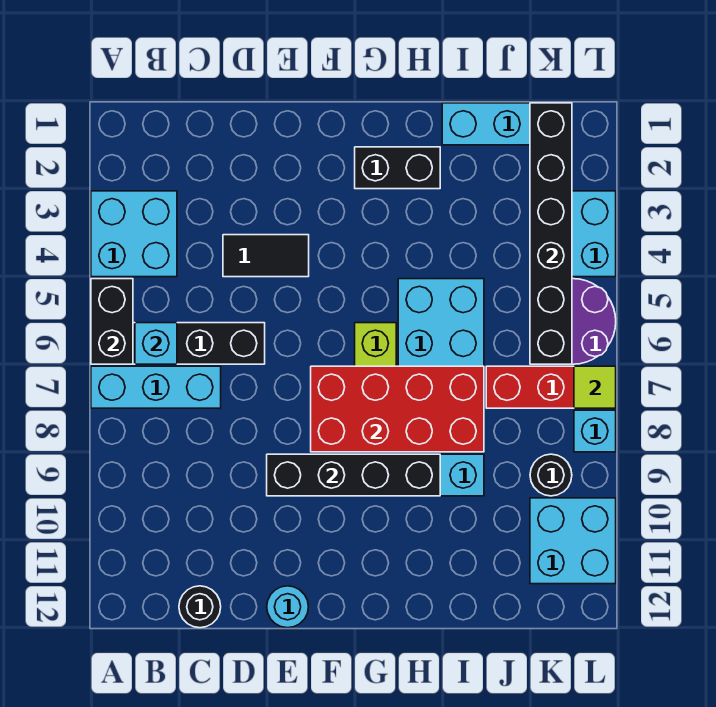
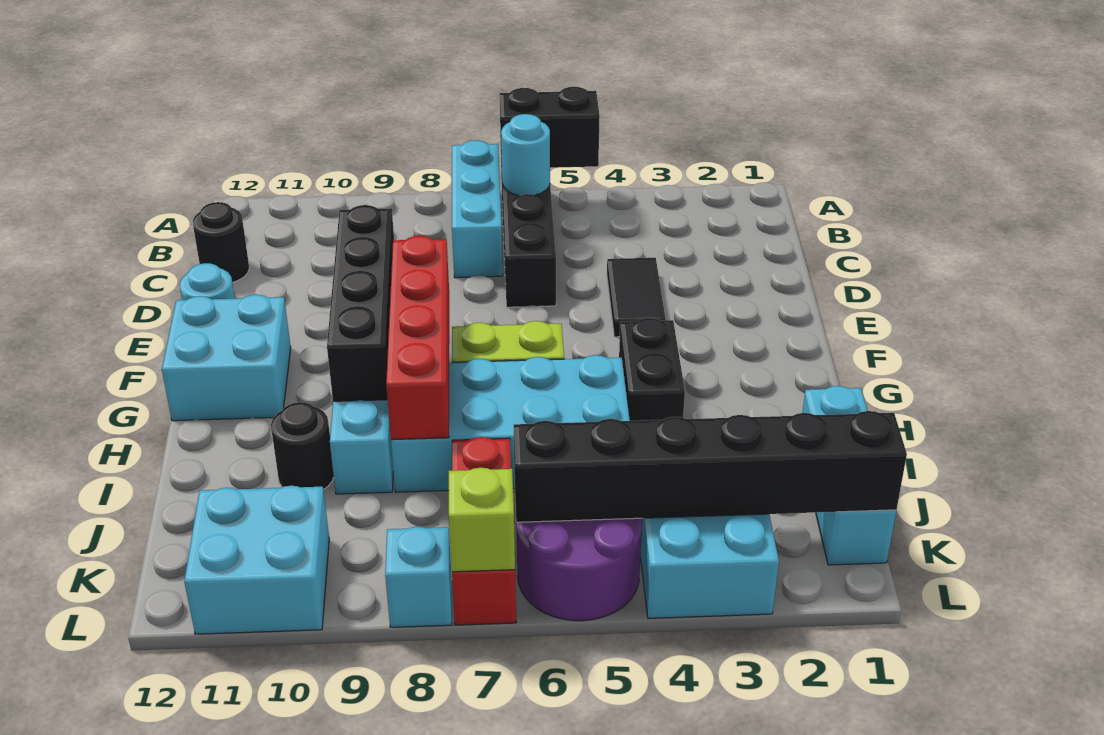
cyan 2x2 brick [91,191,177,277] -> cyan 2x2 brick moved to [162,295,291,421]
cyan 1x1 brick [135,323,177,364] -> cyan 1x1 round brick [501,114,550,196]
red 2x4 brick [311,366,484,452] -> red 1x4 brick [386,236,449,440]
black 1x2 brick [355,147,440,189] -> black 1x2 brick moved to [619,318,685,421]
black 1x1 round brick [530,454,572,496] -> black 1x1 round brick moved to [271,402,334,489]
lime 1x1 tile [574,366,616,408] -> lime 1x1 brick [449,468,515,572]

